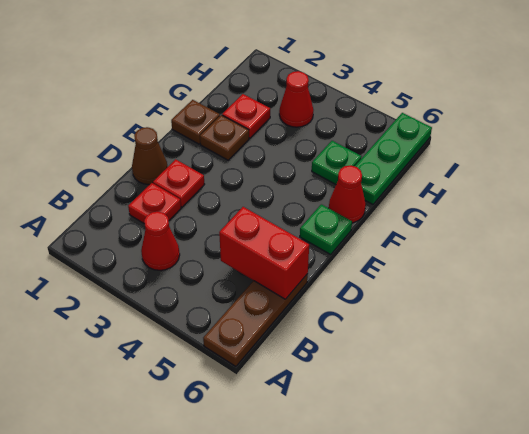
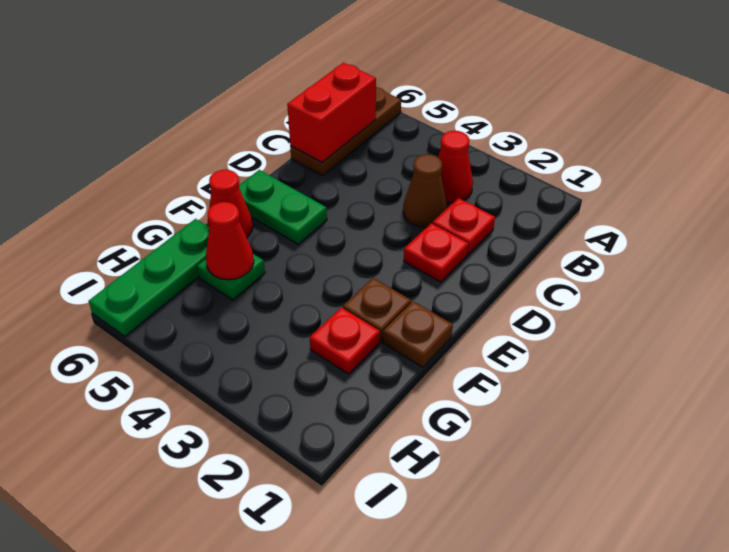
red 1x2 brick [219,207,309,299] -> red 1x2 brick turned to [287,63,376,162]
brown 1x1 cone [132,127,167,185] -> brown 1x1 cone moved to [403,154,447,227]
green 1x1 plate [300,204,352,254] -> green 1x2 plate [239,170,327,244]
red 1x1 cone [279,71,313,127] -> red 1x1 cone moved to [206,202,254,280]

